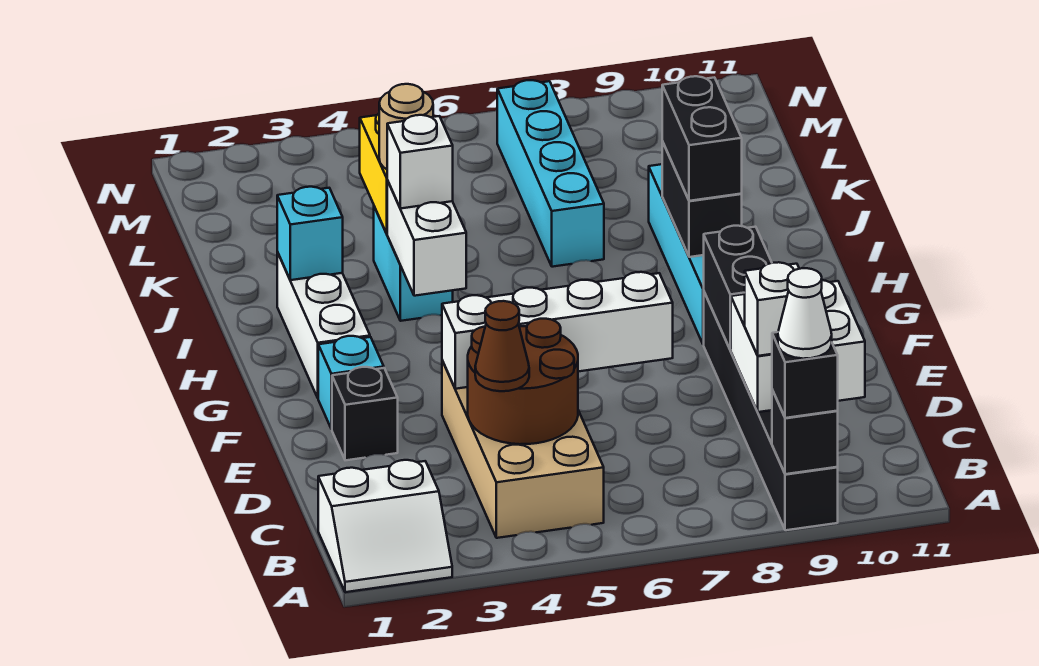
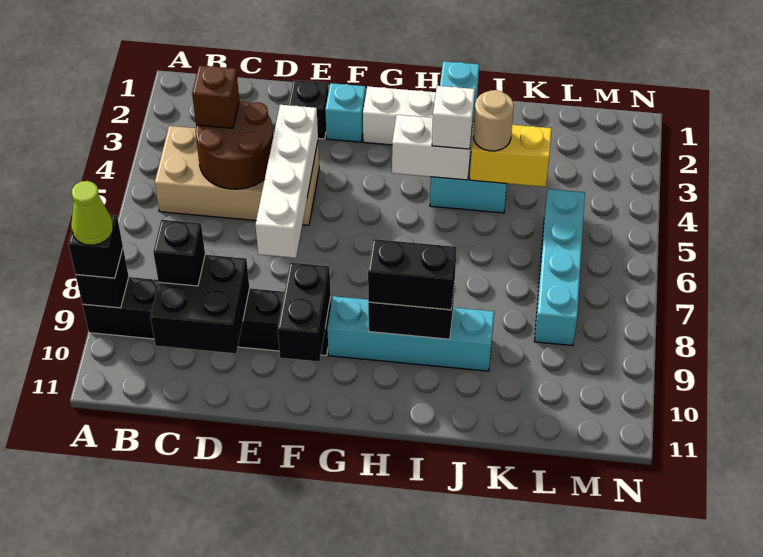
white 2x2 slope [318,460,452,592] -> none
white 1x1 cone [778,268,832,359] -> lime 1x1 cone [71,181,113,245]
brown 1x1 cone [475,301,529,391] -> brown 1x1 brick [192,65,239,128]
white 2x2 brick [731,280,865,412] -> black 2x2 brick [150,255,249,353]
white 1x1 brick [745,262,799,356] -> black 1x1 brick [153,220,205,286]
black 1x2 brick [704,226,772,350] -> black 1x2 brick turned to [278,263,331,362]
cyan 1x4 brick [497,80,604,267] -> cyan 1x4 brick turned to [534,189,585,346]

